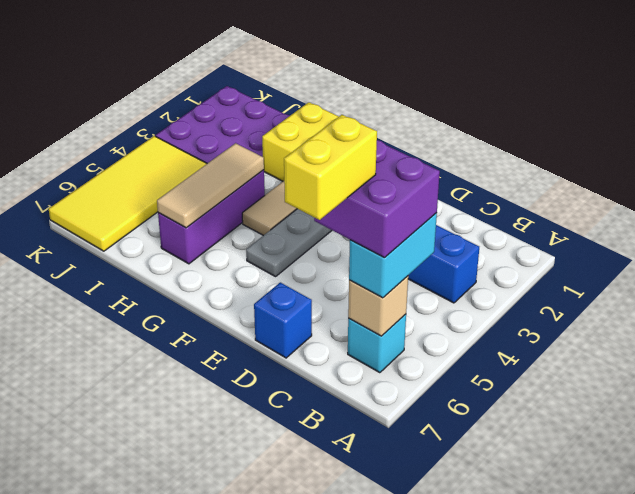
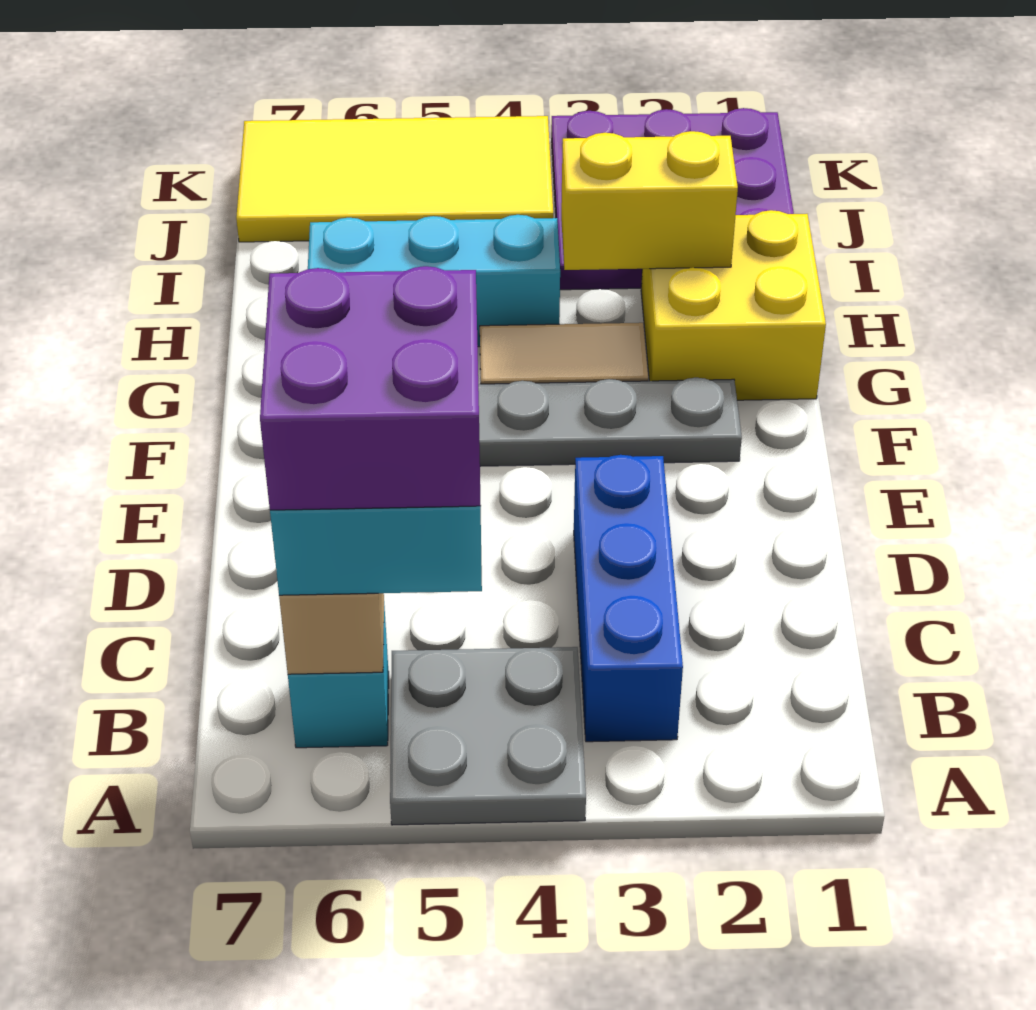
none -> grey 2x2 plate [390,647,586,825]
yellow 1x2 brick [284,115,377,220] -> yellow 1x2 brick moved to [561,131,738,270]
blue 1x1 brick [254,282,312,358] -> none
purple 1x3 brick [158,170,265,264] -> cyan 1x3 brick [308,215,560,347]
tan 1x3 tile [157,143,264,228] -> none

